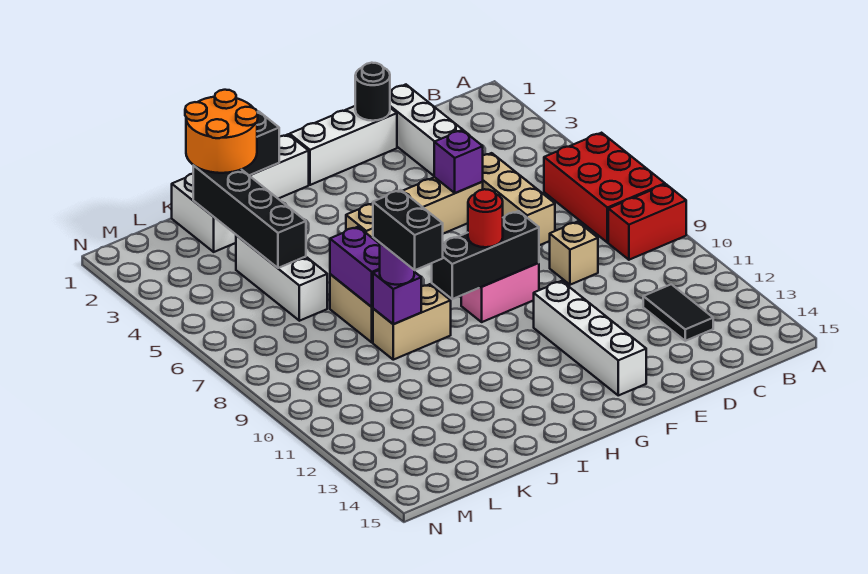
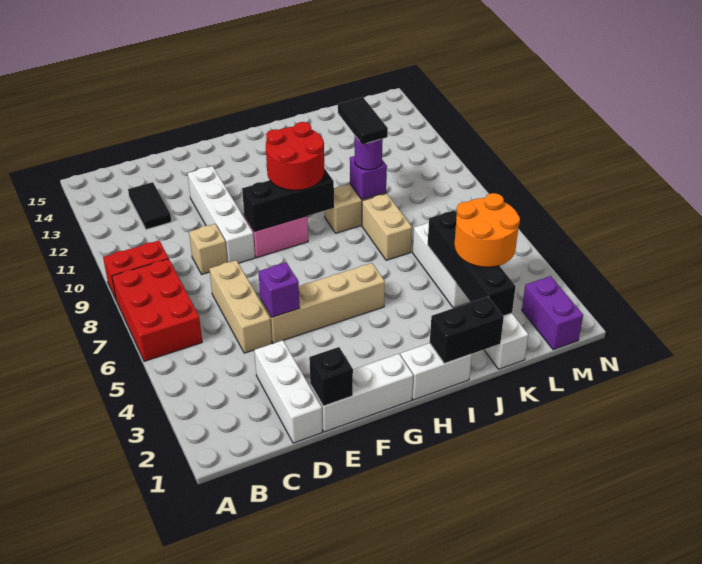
black 1x1 round brick [355,63,390,121] -> black 1x1 brick [309,347,353,406]
white 1x4 brick [534,281,646,395] -> white 1x4 brick moved to [188,166,255,263]
red 1x1 round brick [468,189,503,247] -> red 2x2 round brick [266,122,324,190]
orange 2x2 round brick [185,90,258,173] -> orange 2x2 round brick moved to [454,193,520,267]
purple 1x2 brick [330,227,380,307] -> purple 1x2 brick moved to [522,276,583,350]
black 1x2 brick [373,190,443,270] -> black 1x2 tile [338,97,388,144]

